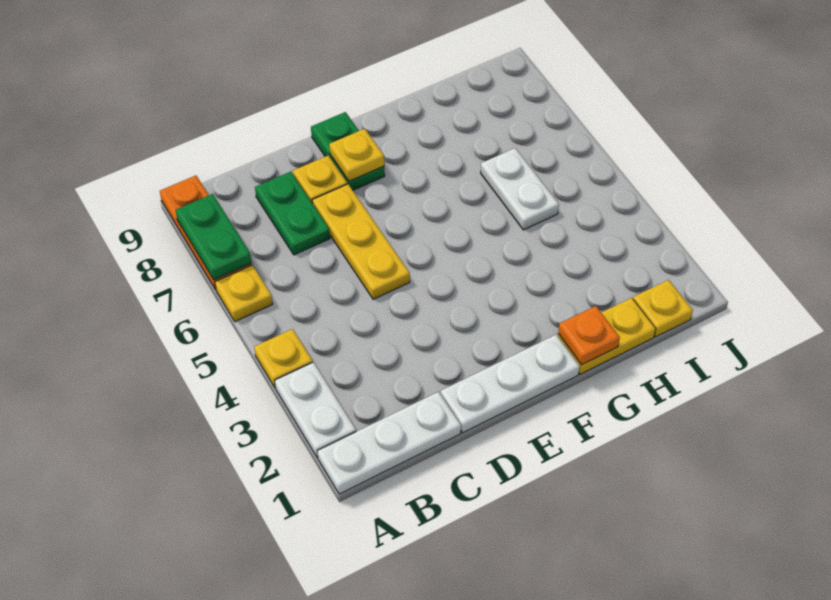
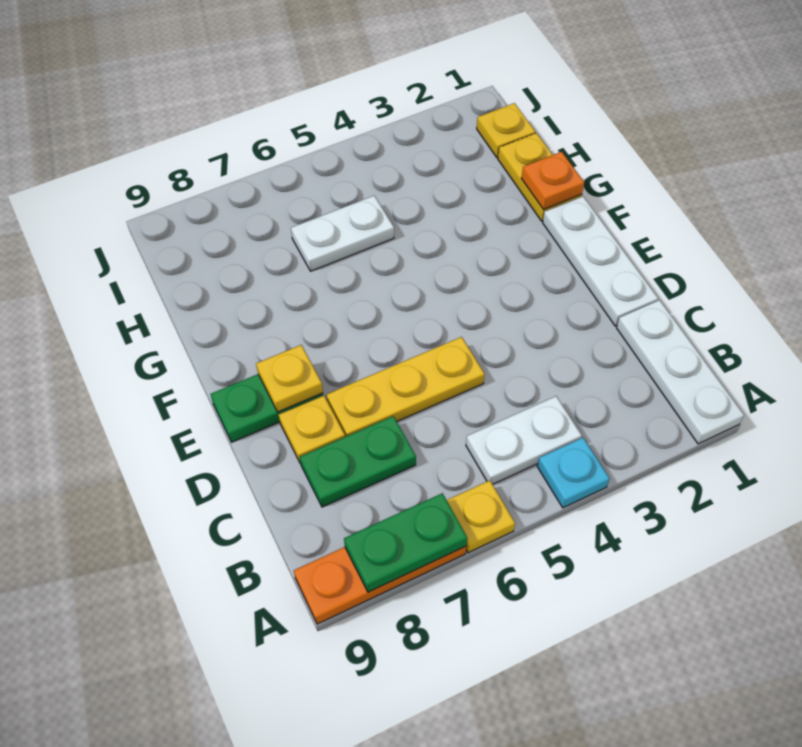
white 1x2 plate [275,362,356,458] -> white 1x2 plate moved to [466,396,582,484]
yellow 1x1 plate [254,329,313,388] -> cyan 1x1 plate [537,438,610,508]

